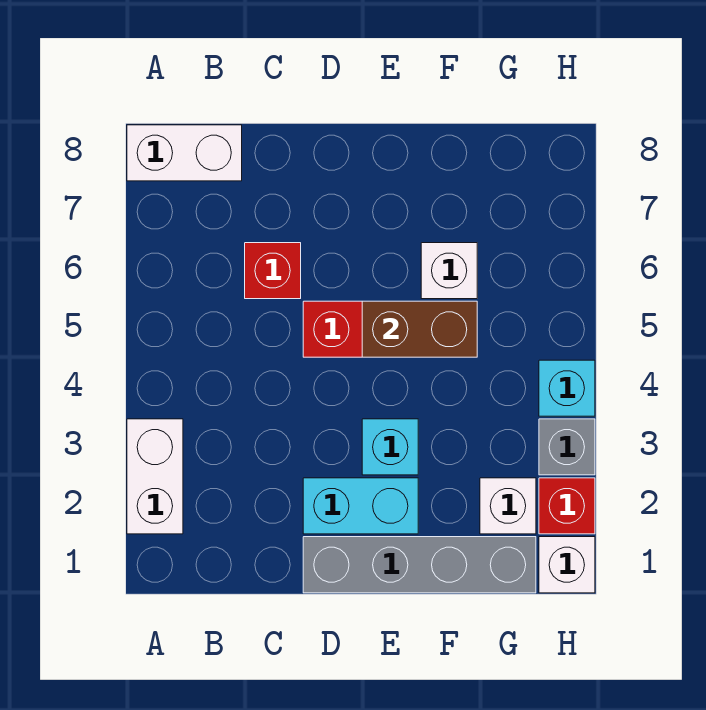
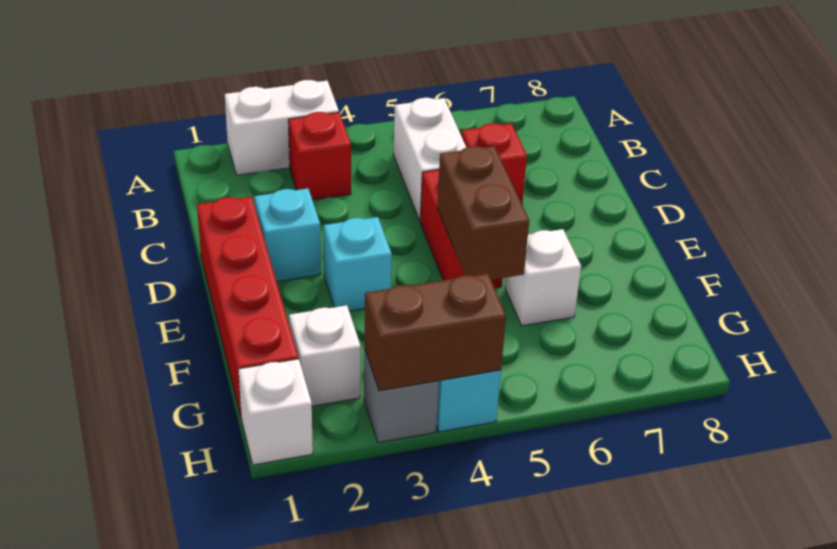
white 1x2 brick [127,125,242,181] -> white 1x2 brick moved to [393,98,466,221]
grey 1x4 brick [303,537,536,593] -> red 1x4 brick [197,197,298,416]
cyan 1x2 brick [303,478,418,534] -> cyan 1x1 brick [254,188,321,282]
red 1x1 brick [539,478,595,534] -> red 1x1 brick moved to [288,112,351,200]
none -> brown 1x2 brick [364,273,506,391]

